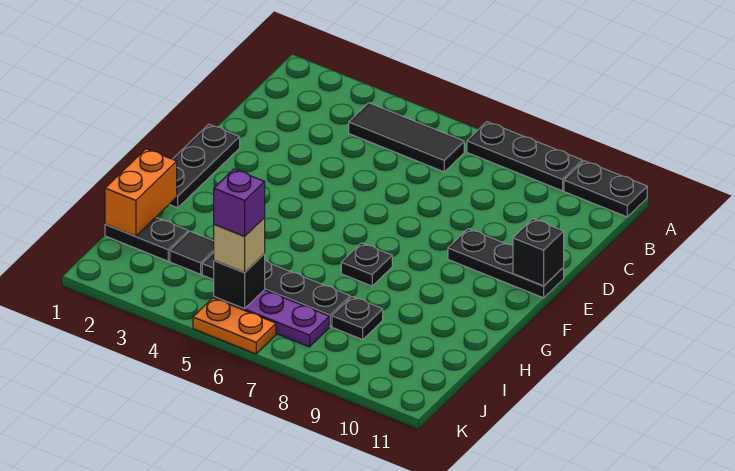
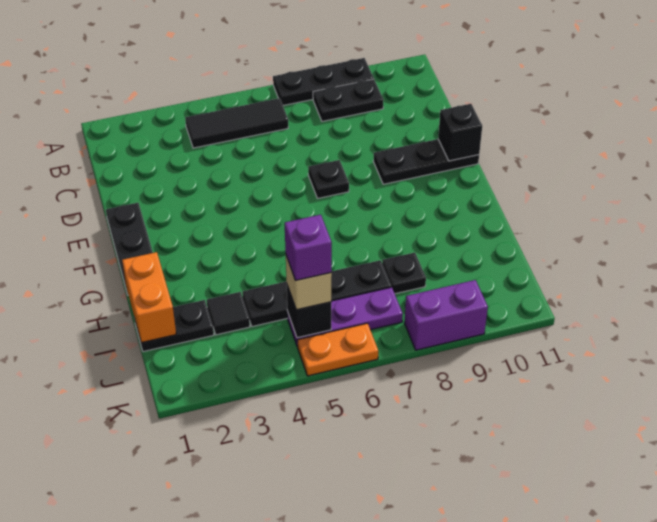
black 1x2 plate [564,161,647,217] -> black 1x2 plate moved to [313,79,383,121]
black 1x1 plate [341,243,392,286] -> black 1x1 plate moved to [308,160,349,198]
none -> purple 1x2 brick [404,280,488,350]

